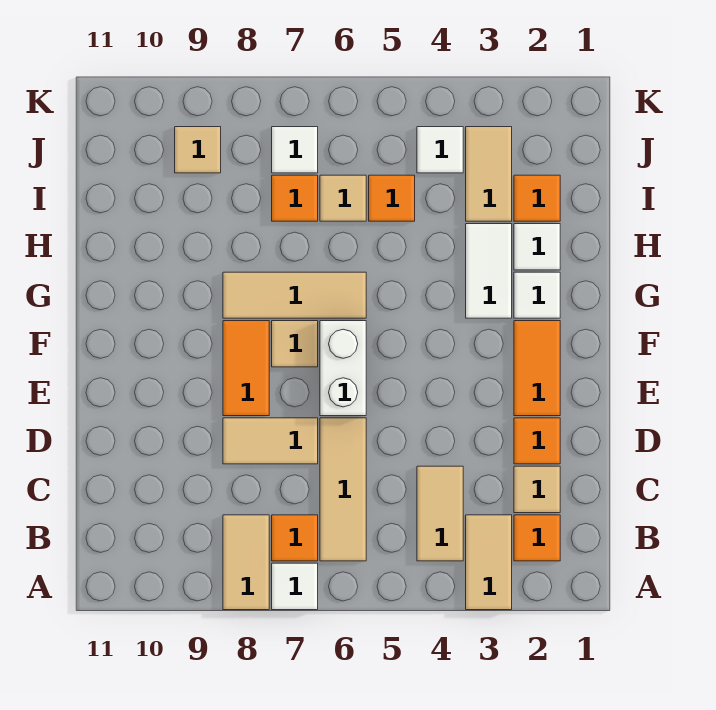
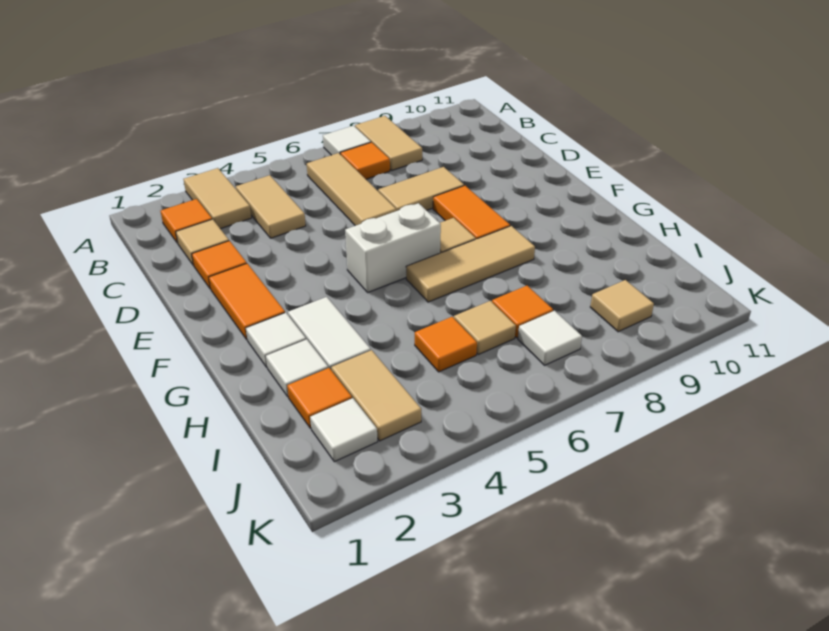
white 1x2 brick [320,321,366,416] -> white 1x2 brick turned to [345,203,441,292]
white 1x1 tile [417,127,463,173] -> white 1x1 tile moved to [310,398,378,462]

